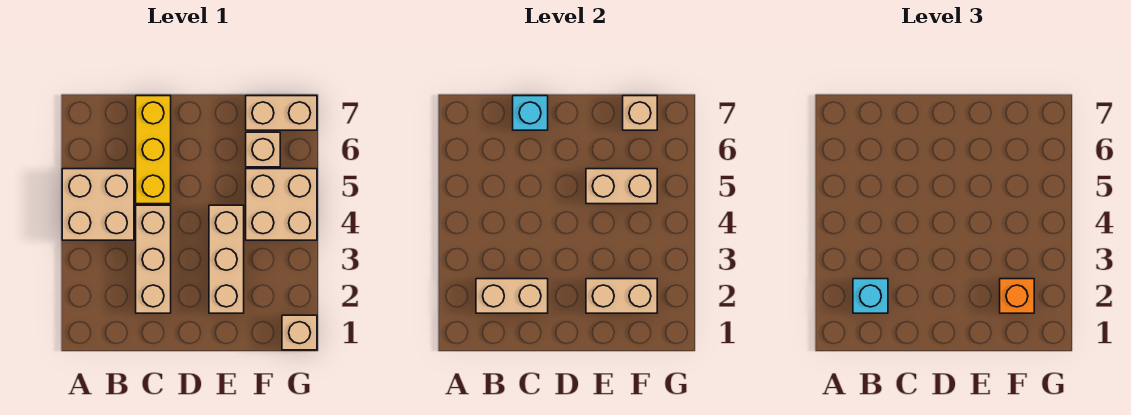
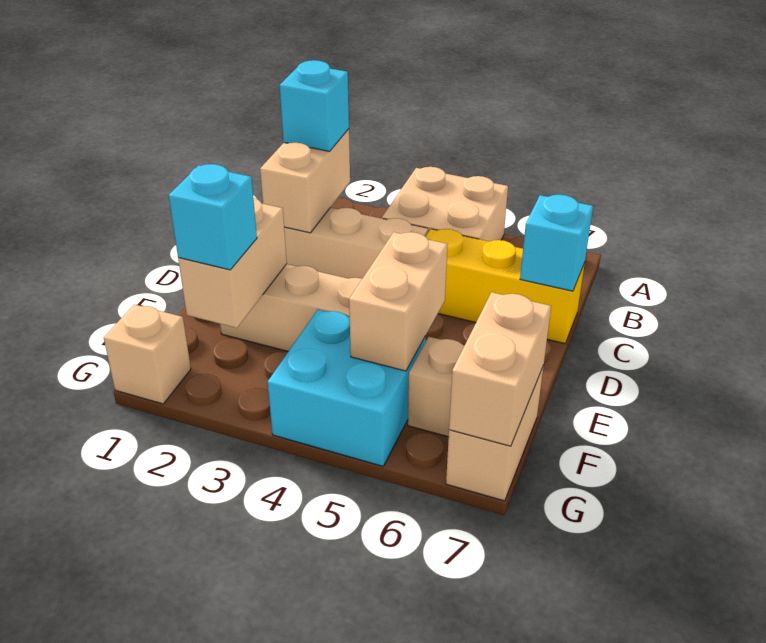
orange 1x1 brick [1000,279,1034,313] -> cyan 1x1 brick [169,164,257,270]
tan 2x2 brick [246,169,317,240] -> cyan 2x2 brick [268,310,426,466]
tan 1x1 brick [623,96,657,130] -> tan 1x2 brick [449,292,551,446]

